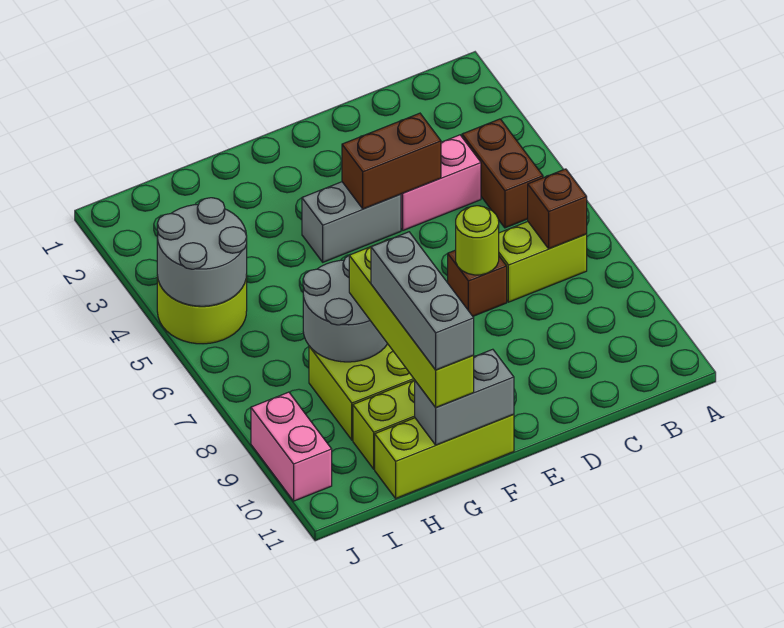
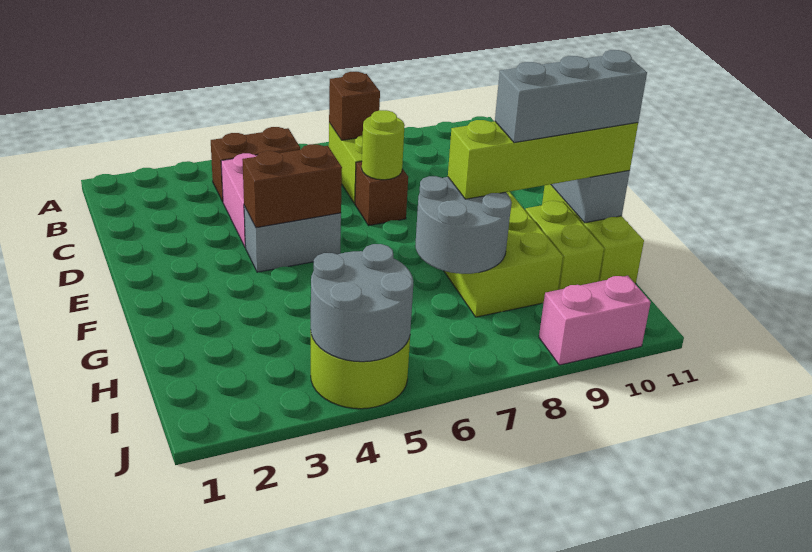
brown 1x2 brick [342,113,441,209] -> brown 1x2 brick turned to [242,144,342,228]
grey 1x2 brick [302,182,401,262] -> grey 1x2 brick turned to [244,206,341,272]

